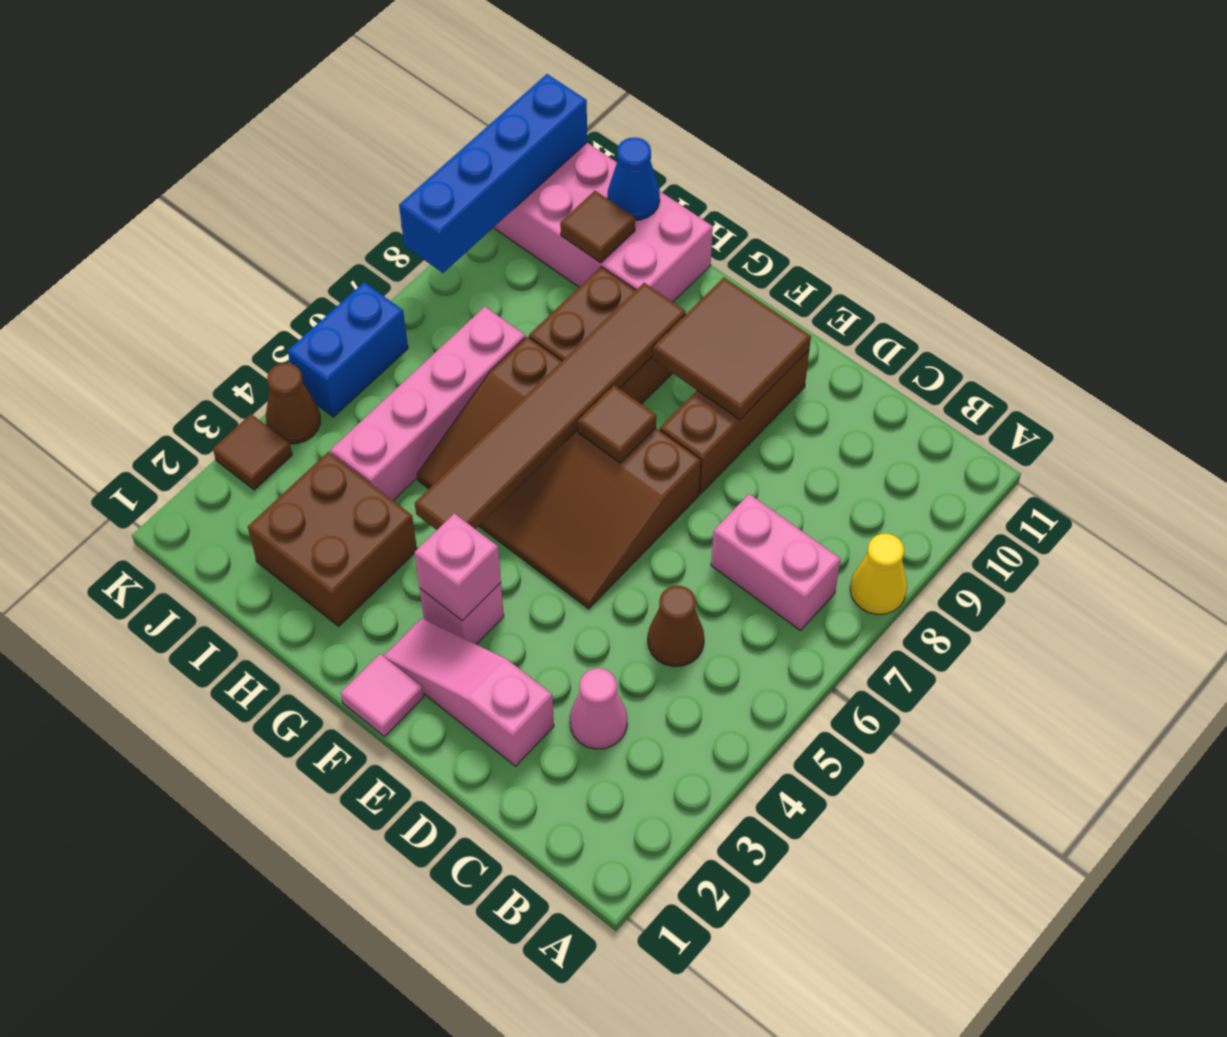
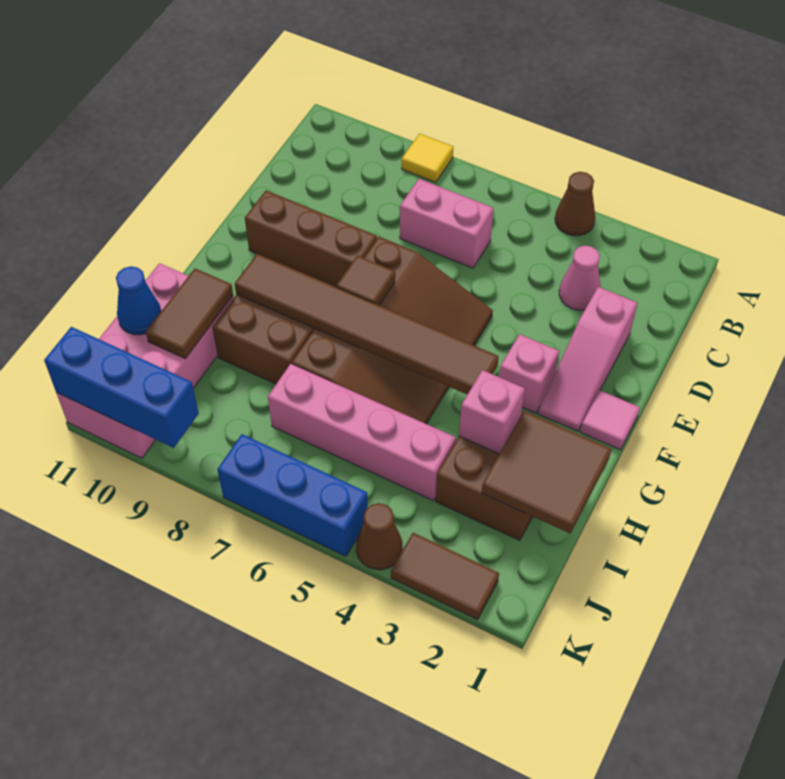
yellow 1x1 cone [850,534,907,615] -> yellow 1x1 tile [402,134,453,182]
pink 1x2 brick [711,494,841,630] -> pink 1x2 brick turned to [400,179,494,268]
brown 1x1 cone [648,586,704,667] -> brown 1x1 cone moved to [555,172,595,236]
brown 2x2 tile [653,278,811,420] -> brown 2x2 tile moved to [482,411,611,534]
pink 1x1 brick [414,513,501,621] -> pink 1x1 brick moved to [459,370,525,454]
brown 1x1 tile [560,191,635,263] -> brown 1x2 tile [146,269,233,359]
brown 1x1 tile [213,414,292,490] -> brown 1x2 tile [391,533,499,620]
blue 1x2 brick [288,282,408,417] -> blue 1x3 brick [217,434,368,556]
blue 1x4 brick [399,74,587,273] -> blue 1x3 brick [44,327,199,448]

